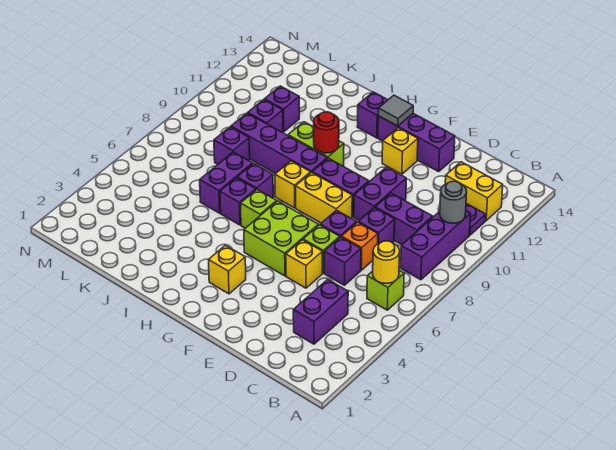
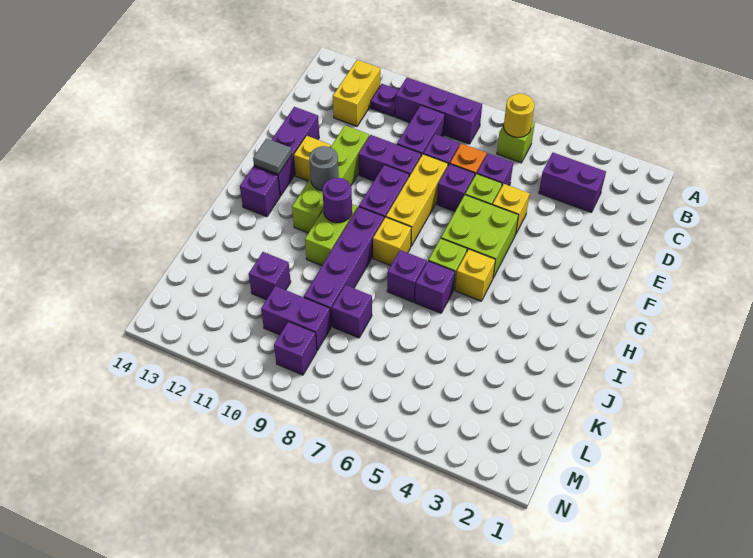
grey 1x1 round brick [440,181,467,223] -> grey 1x1 round brick moved to [309,146,339,191]
none -> lime 1x4 brick [292,125,369,233]
yellow 1x2 brick [295,172,352,223] -> yellow 1x3 brick [386,154,448,246]
yellow 1x1 brick [209,245,246,294] -> yellow 1x1 brick moved to [455,249,495,301]
red 1x1 round brick [314,112,339,153] -> purple 1x1 round brick [323,178,352,223]
purple 1x2 brick [200,152,253,213] -> purple 1x2 brick moved to [261,286,331,350]
purple 1x1 brick [248,100,283,133] -> purple 1x1 brick moved to [274,321,317,375]

